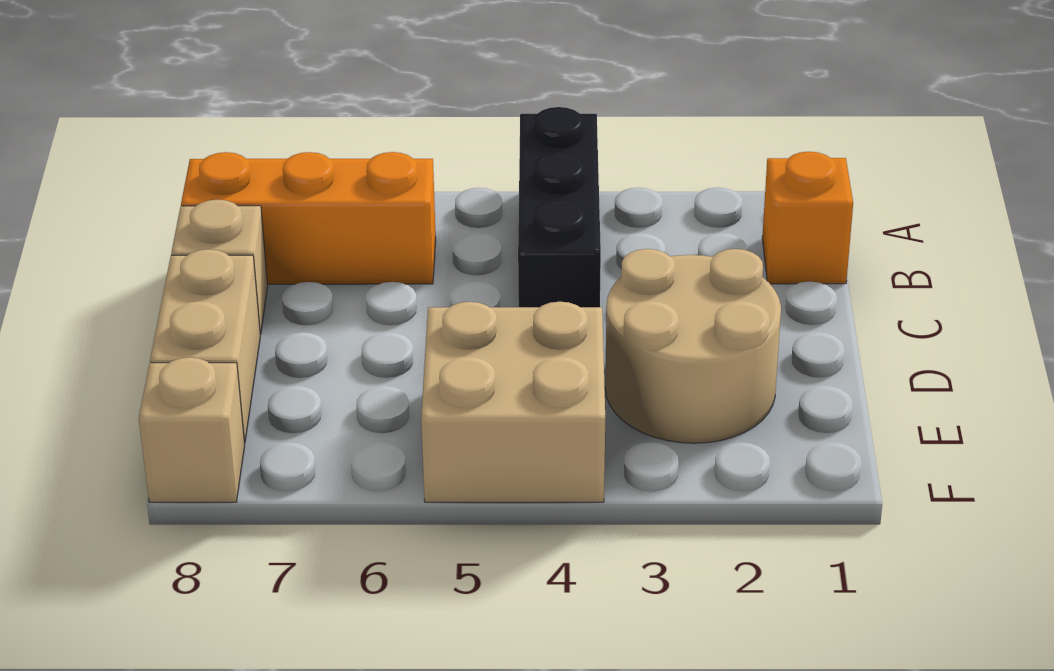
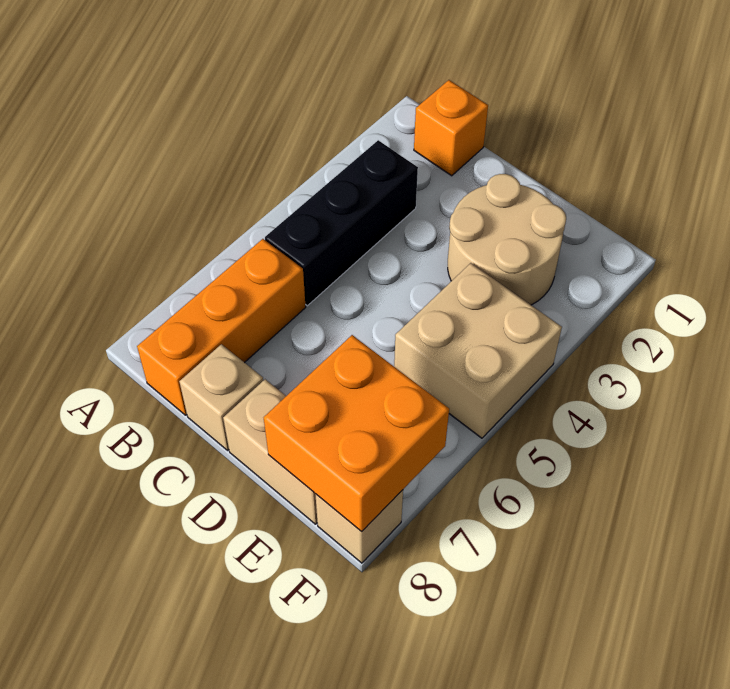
black 1x3 brick [518,107,601,307] -> black 1x3 brick turned to [265,140,418,306]
none -> orange 2x2 brick [264,335,449,532]

